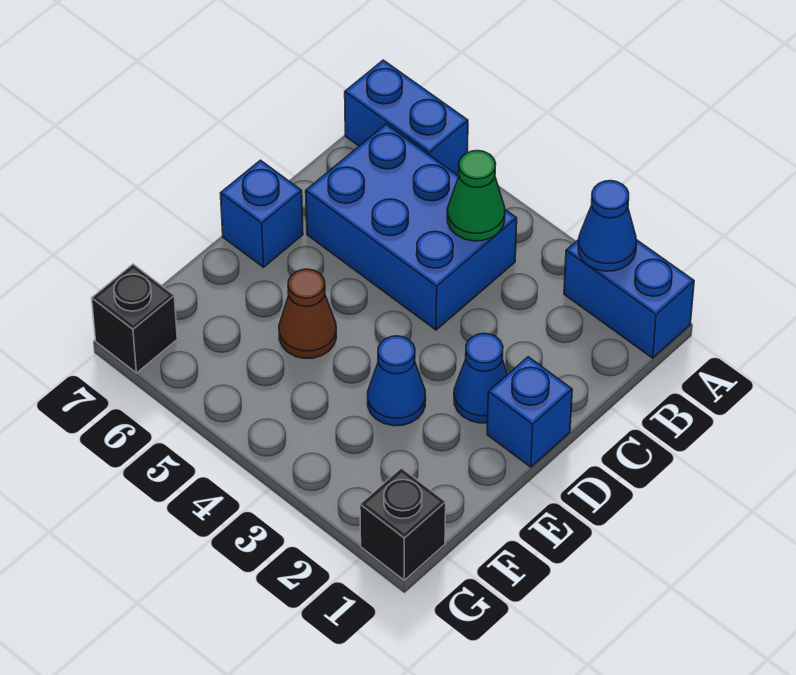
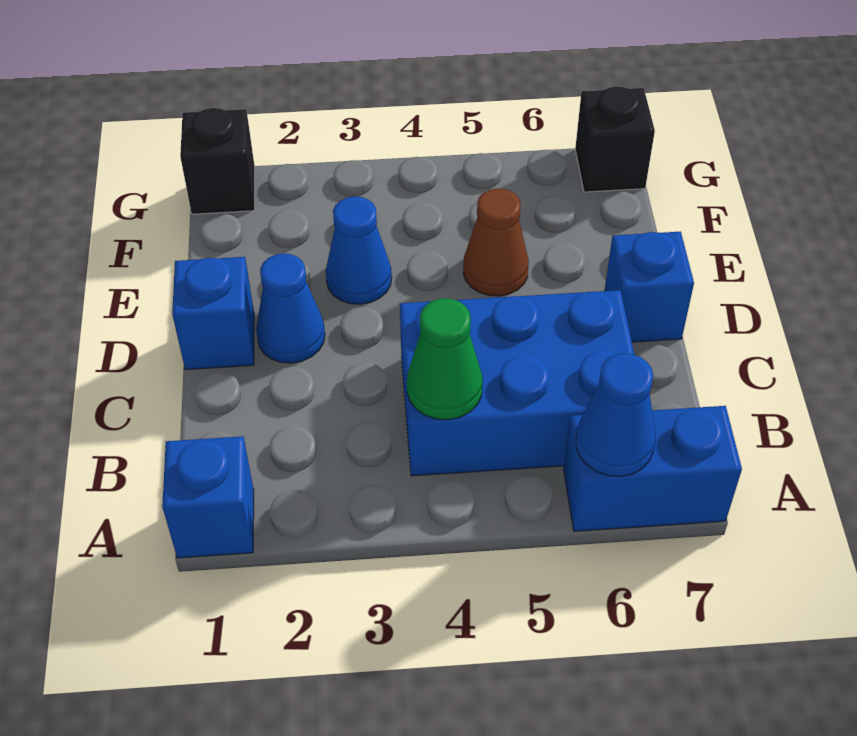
blue 1x2 brick [564,239,694,358] -> blue 1x1 brick [162,436,254,558]
blue 1x1 cone [578,181,637,271] -> blue 1x1 cone moved to [576,353,655,476]

